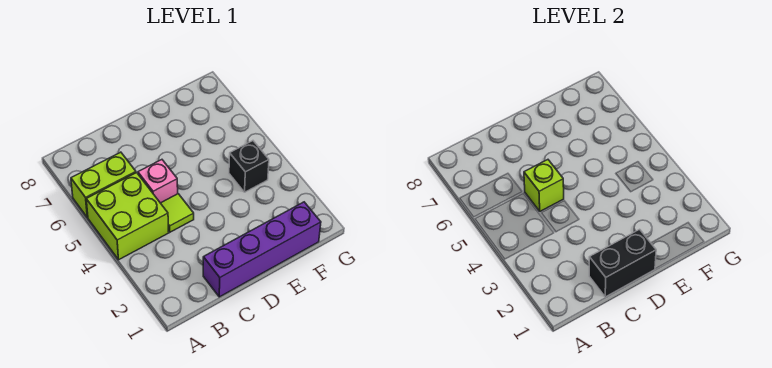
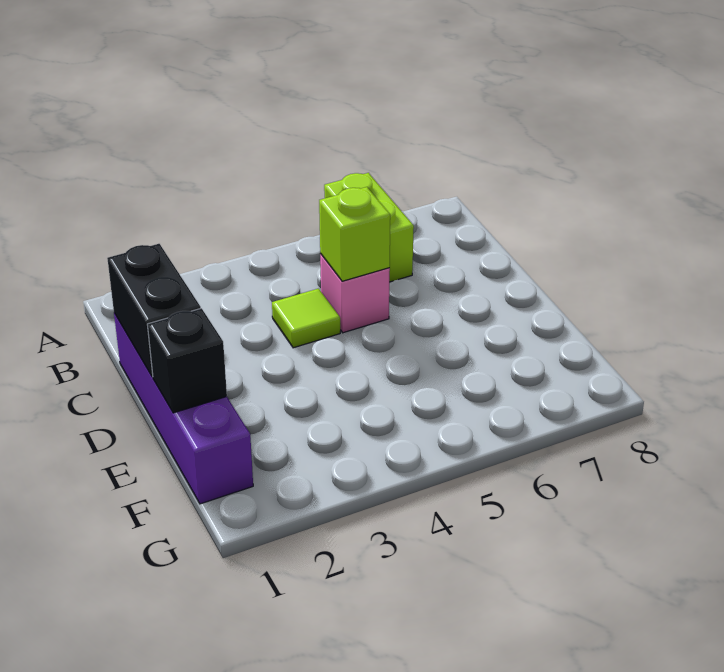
lime 2x2 brick [86,173,169,260] -> none
black 1x1 brick [229,141,269,192] -> black 1x1 brick moved to [147,308,227,413]

